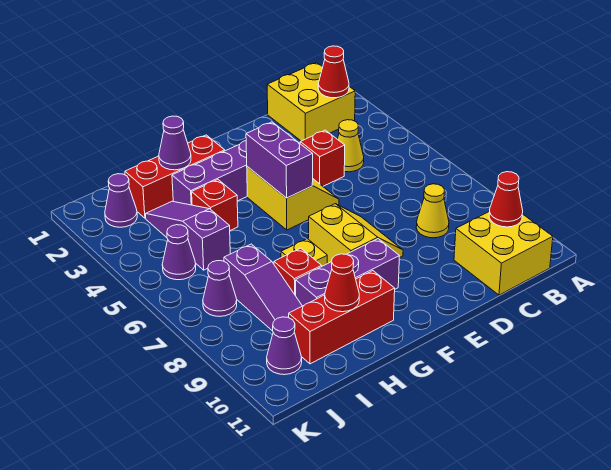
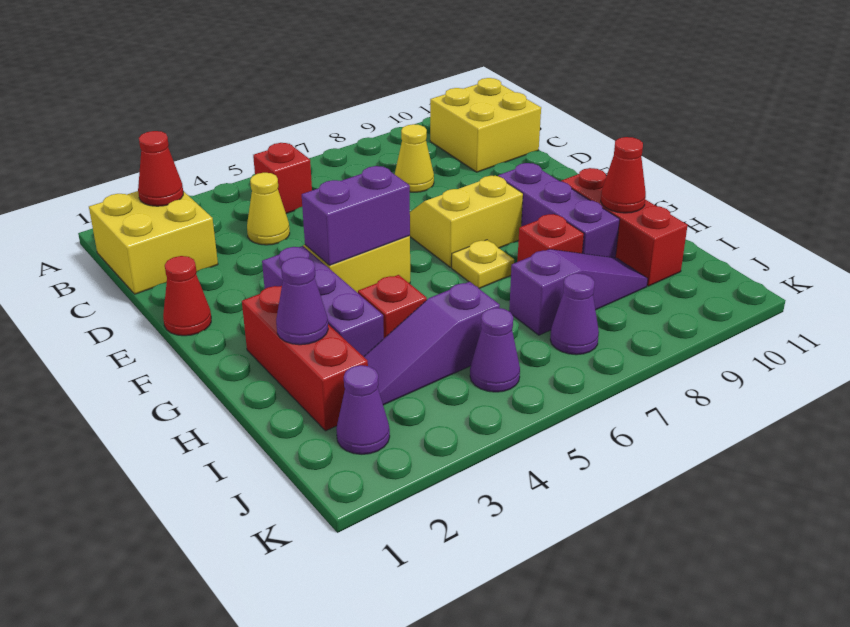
red 1x1 cone [489,172,523,227] -> red 1x1 cone moved to [163,256,211,336]
red 1x1 brick [300,130,345,186] -> red 1x1 brick moved to [253,143,312,214]
purple 1x1 cone [267,317,302,375] -> none

